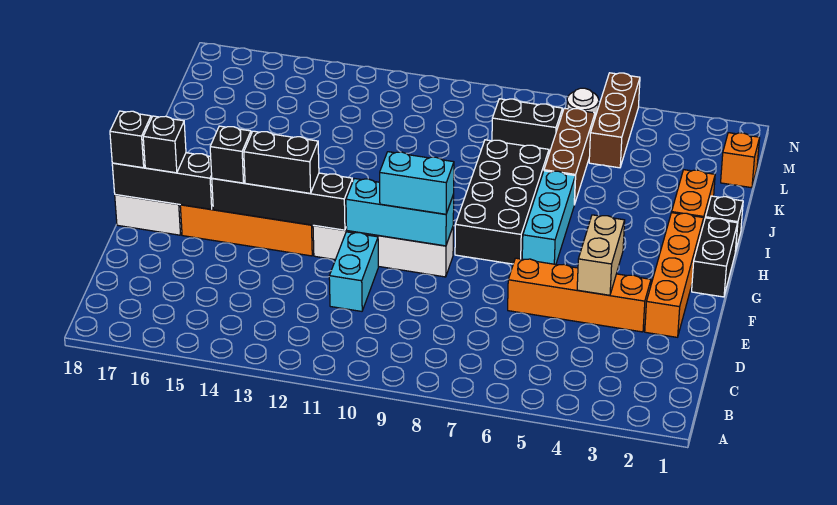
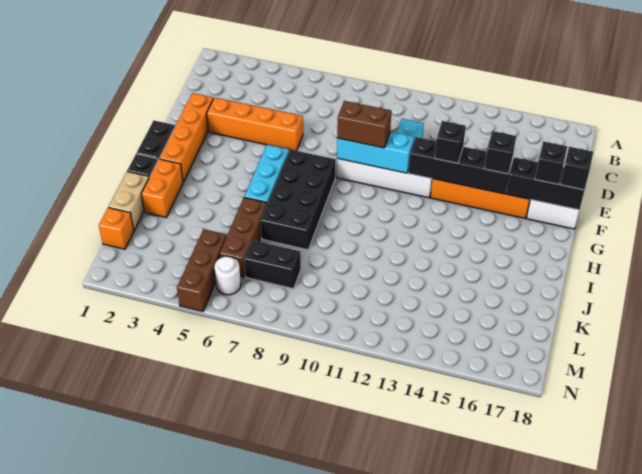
tan 1x2 brick [577,215,625,295] -> tan 1x2 brick moved to [109,171,149,230]
cyan 1x2 brick [380,152,454,214] -> brown 1x2 brick [337,101,391,148]
black 1x2 brick [244,131,319,193] -> black 1x1 brick [435,121,466,163]

